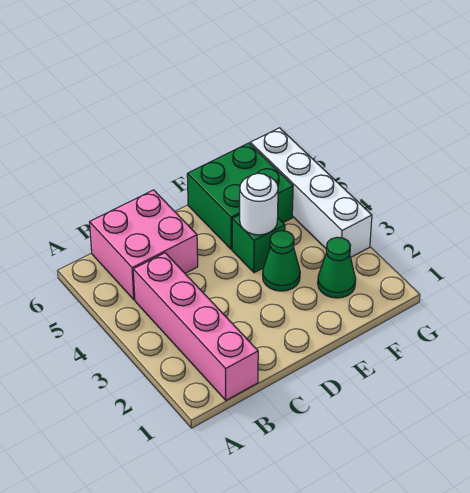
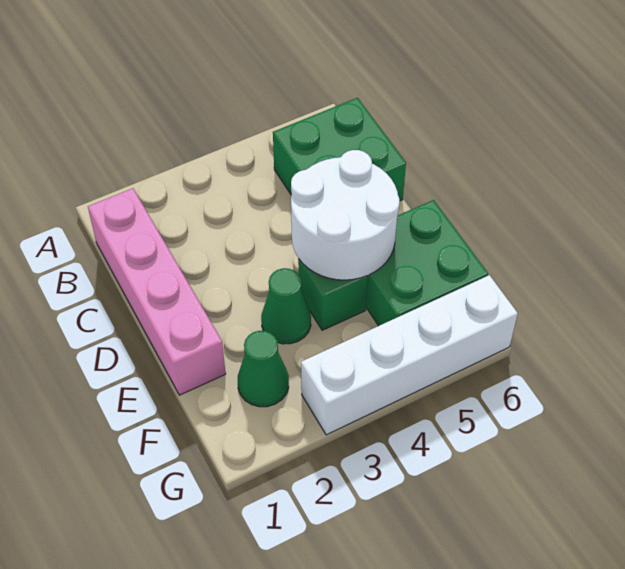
pink 1x4 brick [133,253,258,400] -> pink 1x4 brick turned to [88,188,226,395]
pink 2x2 brick [90,190,198,300] -> green 2x2 brick [273,98,406,201]
white 1x1 round brick [240,173,278,235] -> white 2x2 round brick [291,150,400,280]

